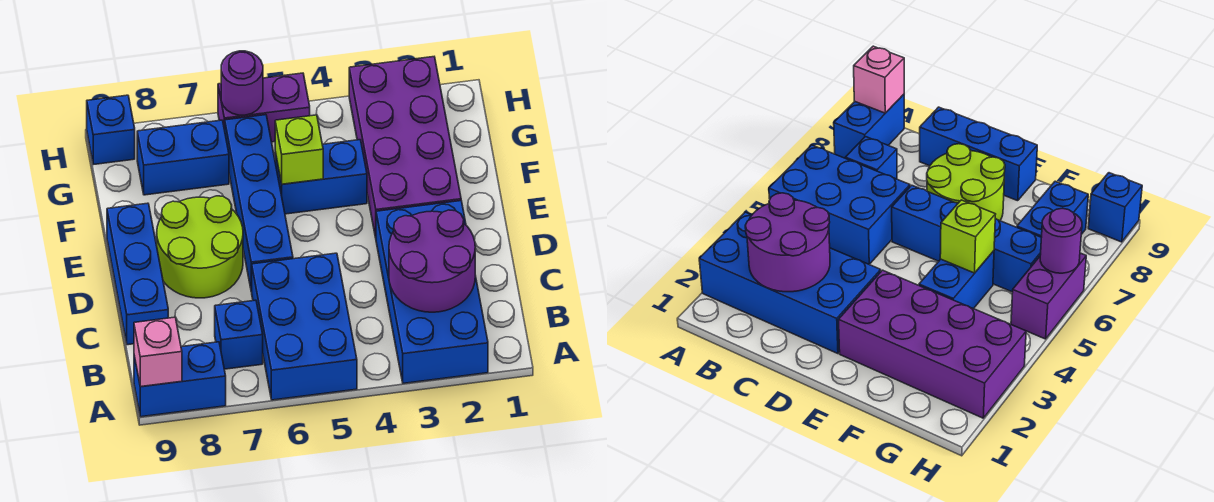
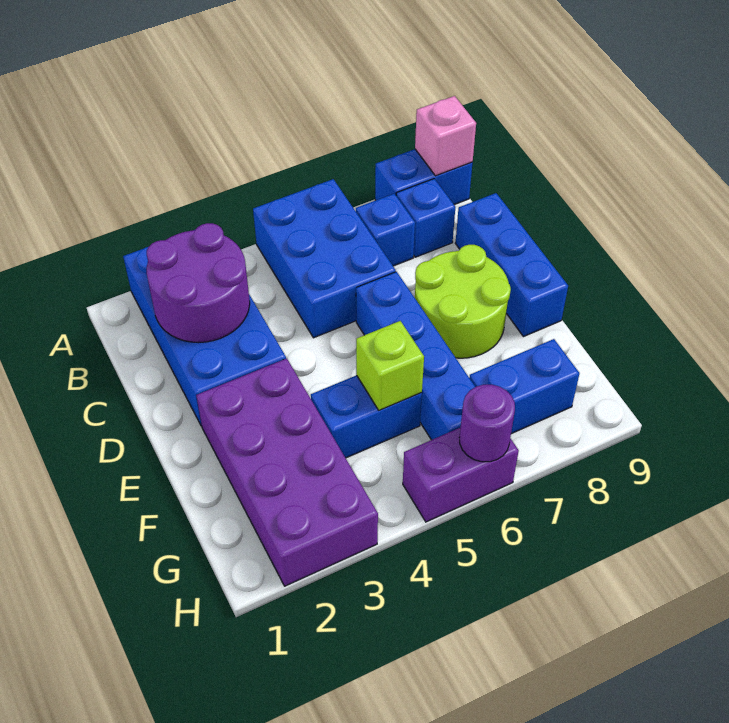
blue 1x1 brick [87,95,135,165] -> blue 1x1 brick moved to [396,179,455,257]

